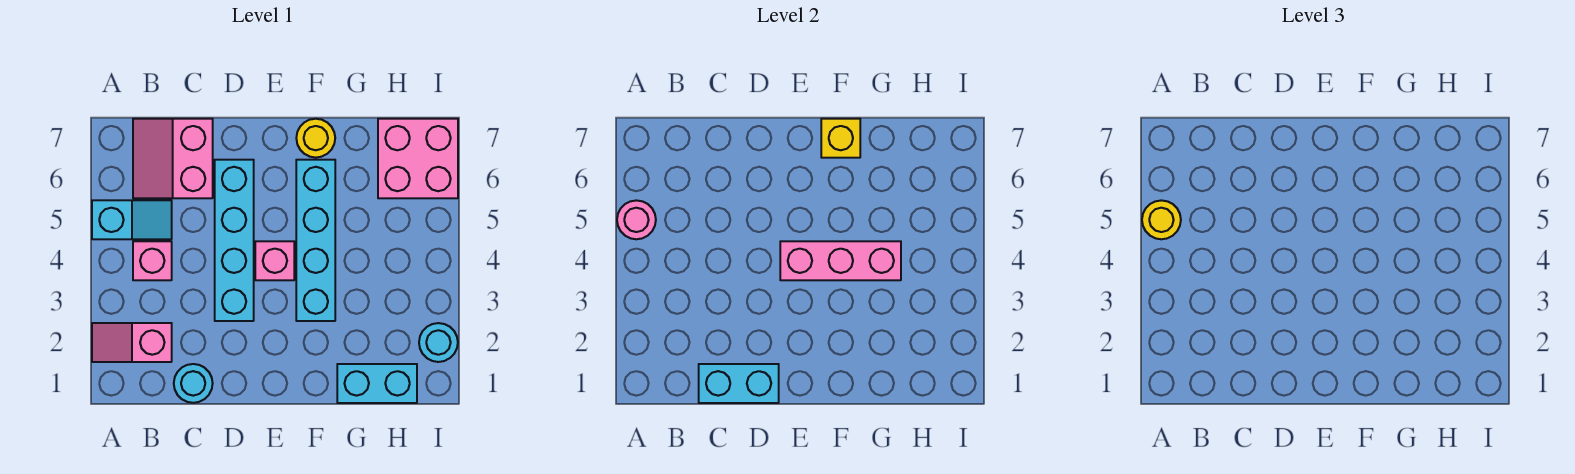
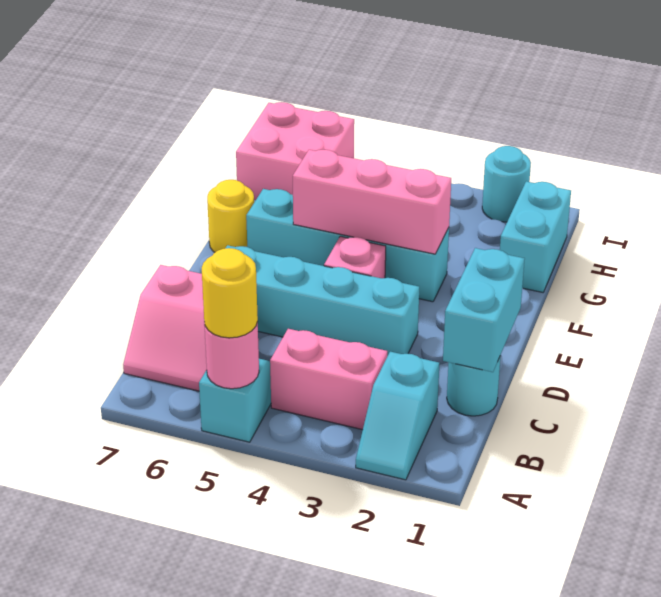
pink 1x2 slope [92,323,172,362] -> cyan 1x2 slope [356,352,439,480]
pink 1x1 brick [133,241,172,280] -> pink 1x2 brick [270,329,387,430]
pink 1x3 brick [780,241,901,280] -> pink 1x3 brick turned to [293,150,451,254]
yellow 1x1 brick [821,119,860,158] -> none

